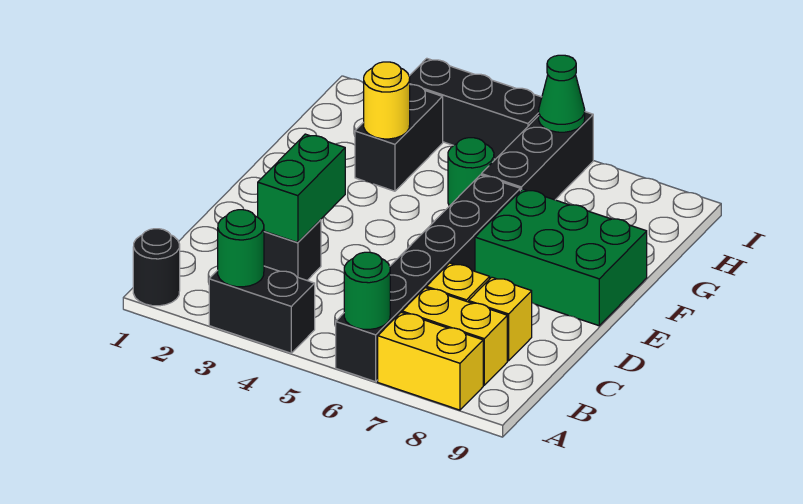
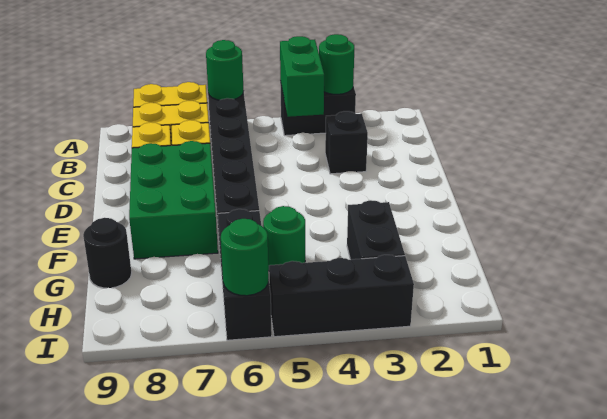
black 1x1 round brick [133,229,180,306] -> black 1x1 round brick moved to [83,218,132,288]
green 1x2 brick [258,134,345,242] -> green 1x2 brick moved to [280,36,324,117]
green 2x3 brick [475,189,647,326] -> green 2x3 brick turned to [129,141,218,259]
yellow 1x1 round brick [364,62,410,139] -> none
green 1x1 cone [539,55,585,132] -> green 1x1 round brick [221,219,269,296]

